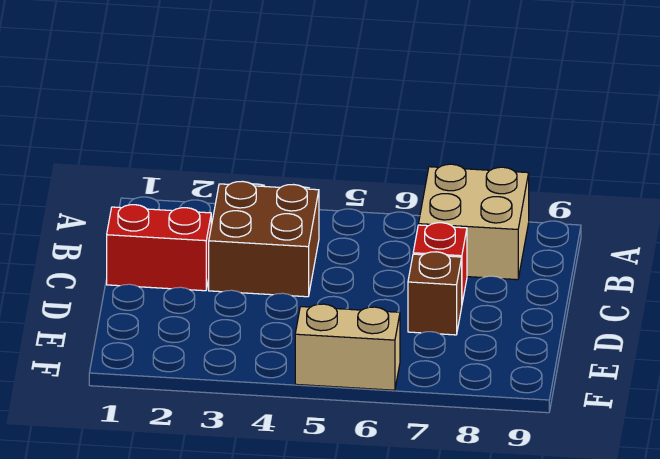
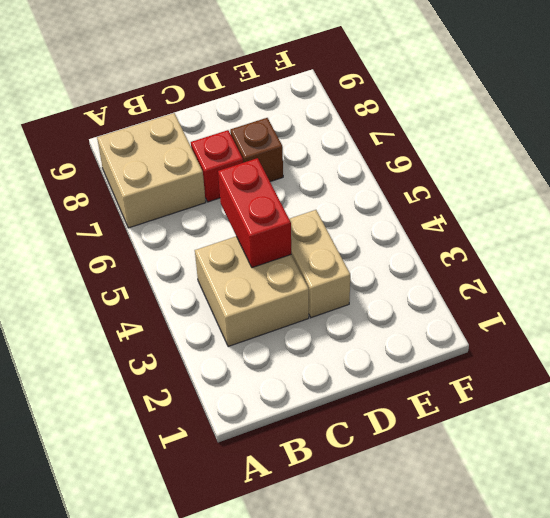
brown 2x2 brick [209,181,319,297] -> tan 2x2 brick [195,236,309,347]
red 1x2 brick [107,205,211,291] -> red 1x2 brick moved to [218,158,291,268]
tan 1x2 brick [295,304,400,390] -> tan 1x2 brick moved to [289,210,350,318]

